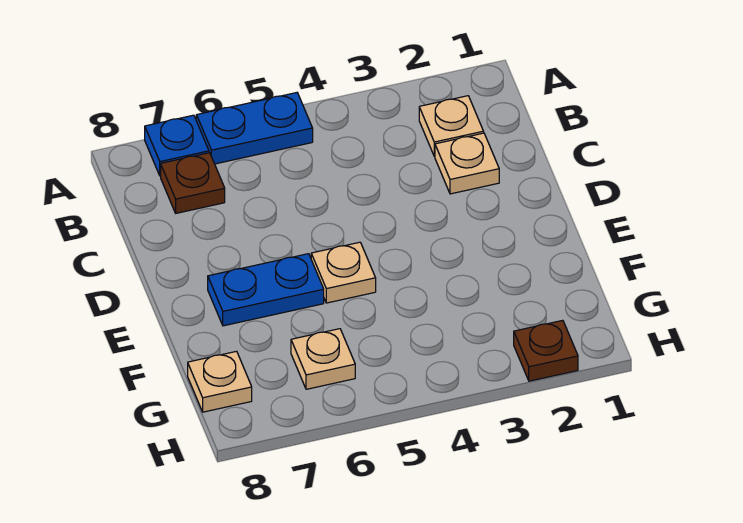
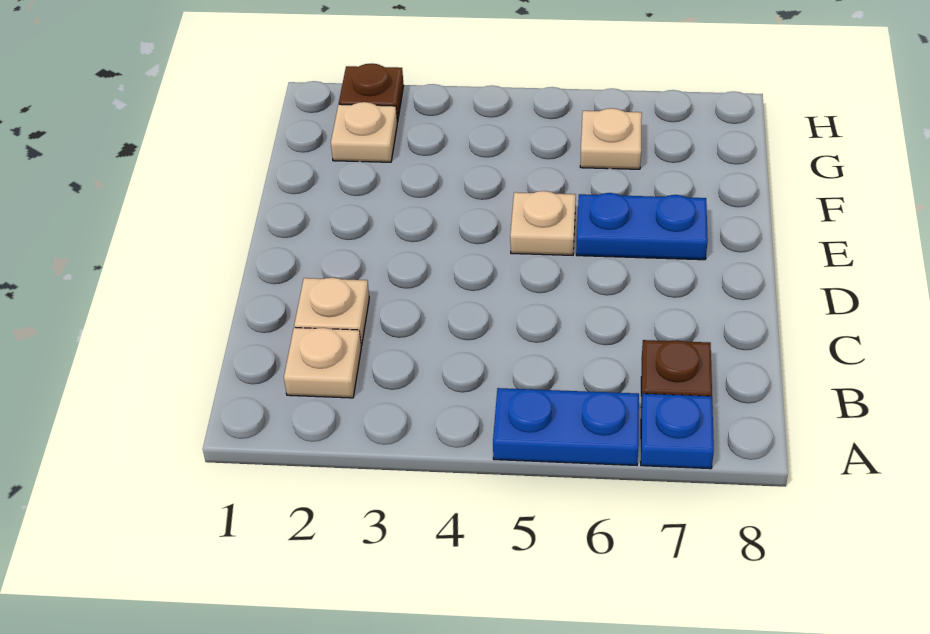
tan 1x1 plate [188,351,252,412] -> tan 1x1 plate moved to [331,102,397,162]

